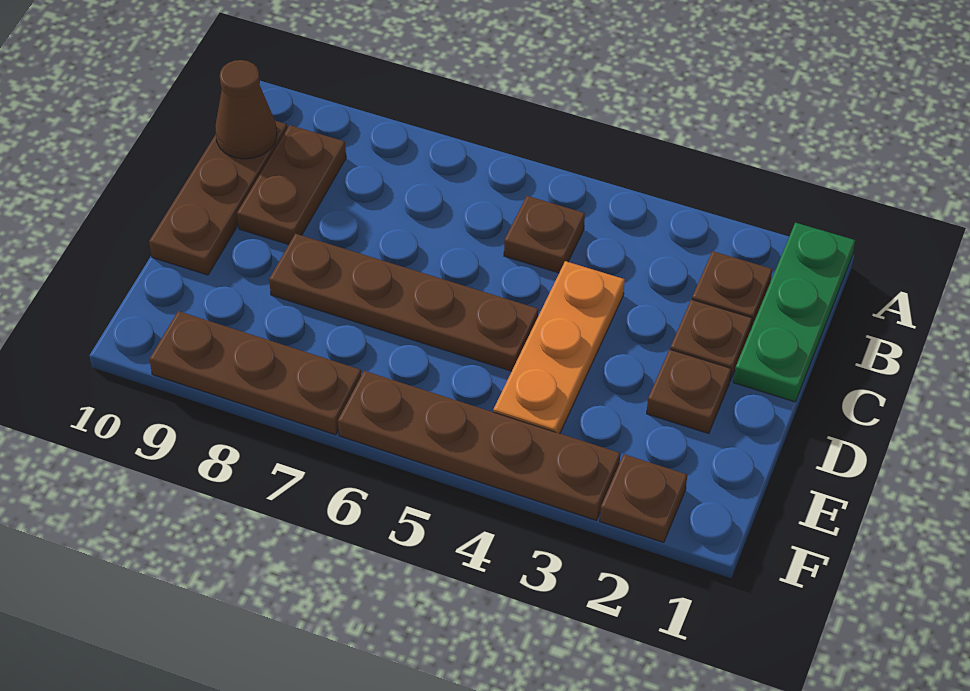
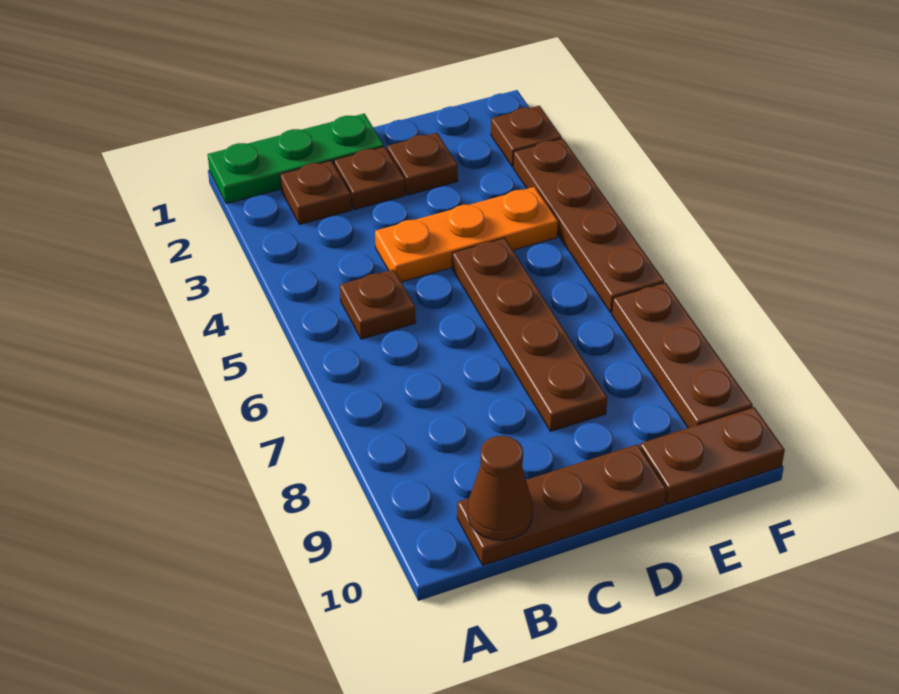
brown 1x2 plate [237,125,346,245] -> brown 1x2 plate moved to [640,407,785,504]

